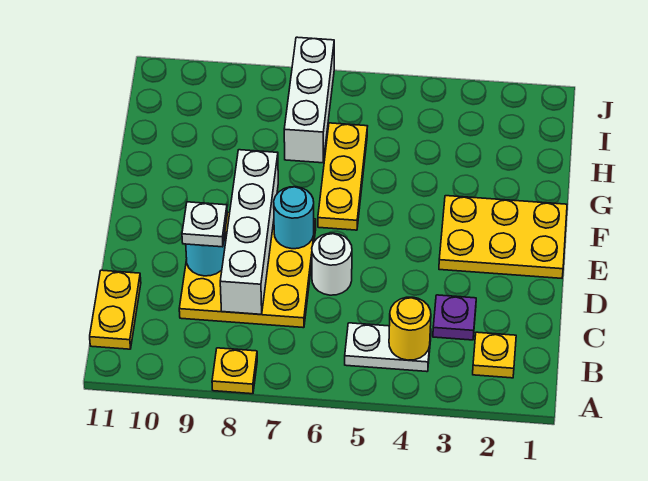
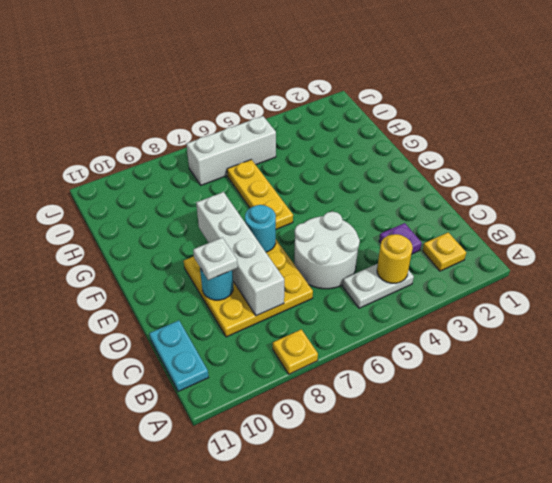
yellow 1x2 plate [90,270,141,349] -> cyan 1x2 plate [149,320,209,392]
white 1x1 round brick [312,233,352,295] -> white 2x2 round brick [294,212,360,289]
yellow 2x3 plate [439,196,567,278] -> none
white 1x3 brick [284,37,334,163] -> white 1x3 brick turned to [186,116,276,185]

